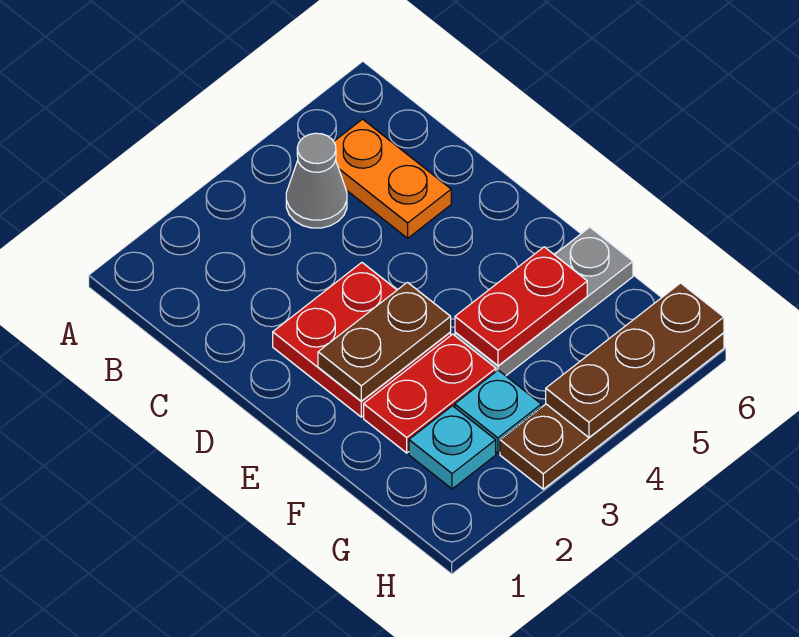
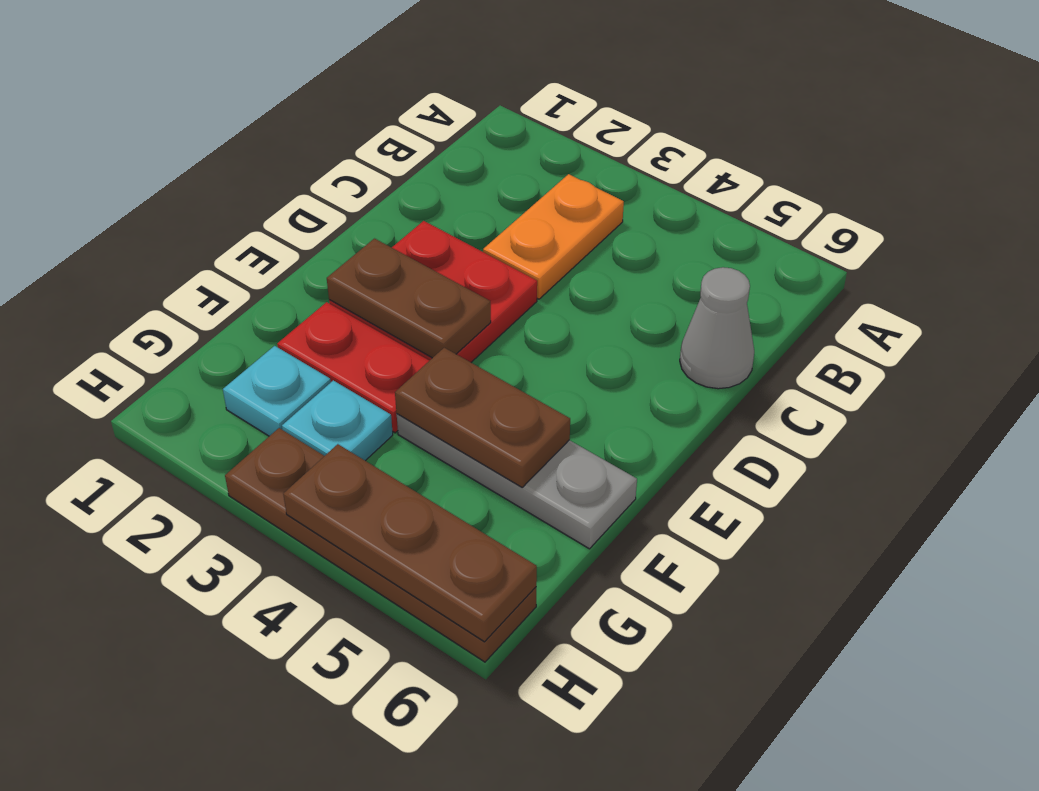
grey 1x1 cone [286,133,347,228] -> grey 1x1 cone moved to [680,267,754,389]
orange 1x2 plate [334,119,451,238] -> orange 1x2 plate moved to [483,174,624,299]
red 1x2 plate [455,247,587,366] -> brown 1x2 plate [395,348,570,487]

